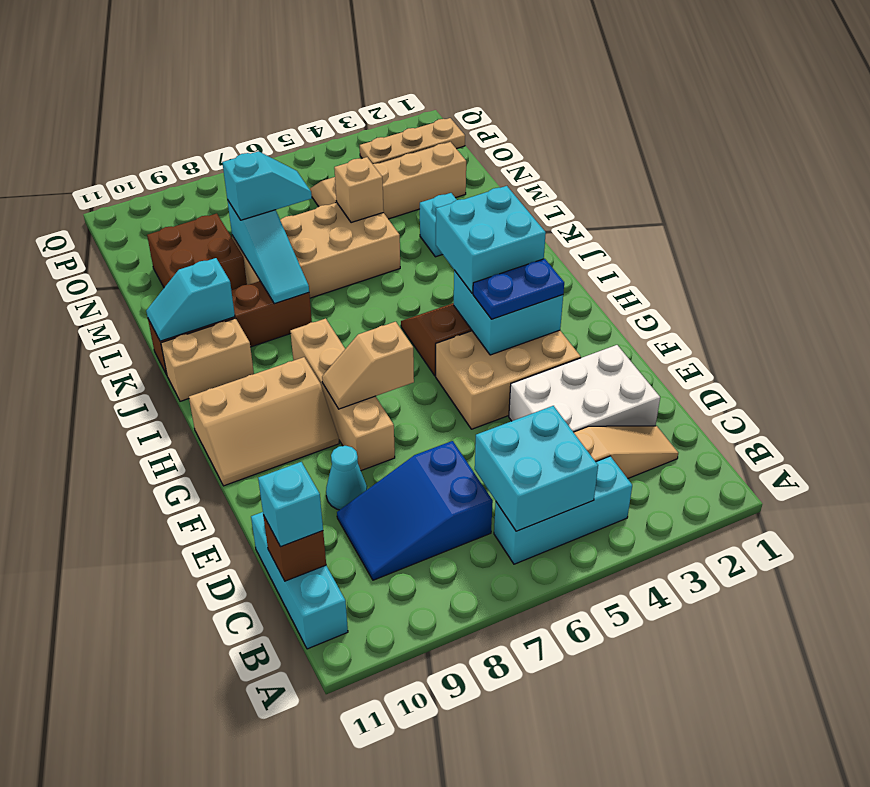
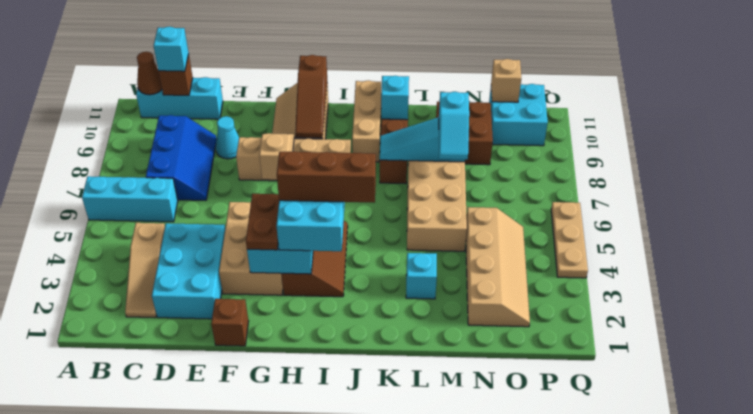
cyan 1x3 brick [494,456,632,564] -> cyan 1x3 brick turned to [82,176,178,222]
cyan 2x2 brick [475,406,598,531] -> cyan 2x2 brick moved to [489,84,548,146]
none -> brown 1x1 cone [137,52,162,95]
blue 2x3 slope [337,441,493,580] -> blue 2x3 slope turned to [146,115,217,200]
white 2x3 brick [509,345,660,432] -> cyan 2x3 brick [152,223,225,319]
none -> brown 1x1 brick [211,299,249,346]
blue 1x2 plate [473,259,564,319] -> brown 1x2 plate [246,194,279,250]
none -> brown 1x3 brick [277,151,376,203]
none -> brown 1x3 slope [295,55,327,138]
tan 1x2 brick [161,318,254,401] -> tan 1x3 brick [352,80,381,162]
tan 1x1 brick [334,157,384,223] -> tan 1x1 brick moved to [491,59,521,102]
tan 1x3 plate [360,118,465,164] -> tan 1x3 plate moved to [551,202,588,278]

